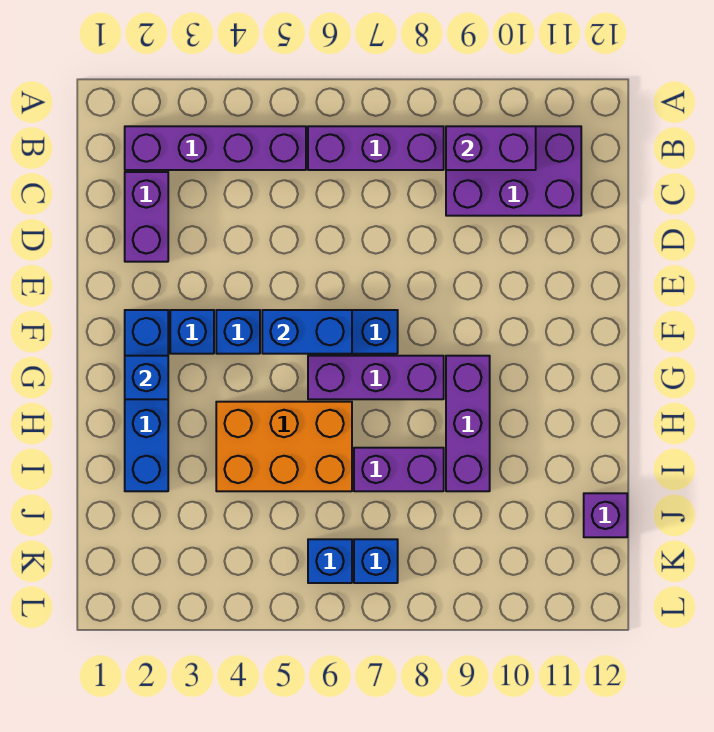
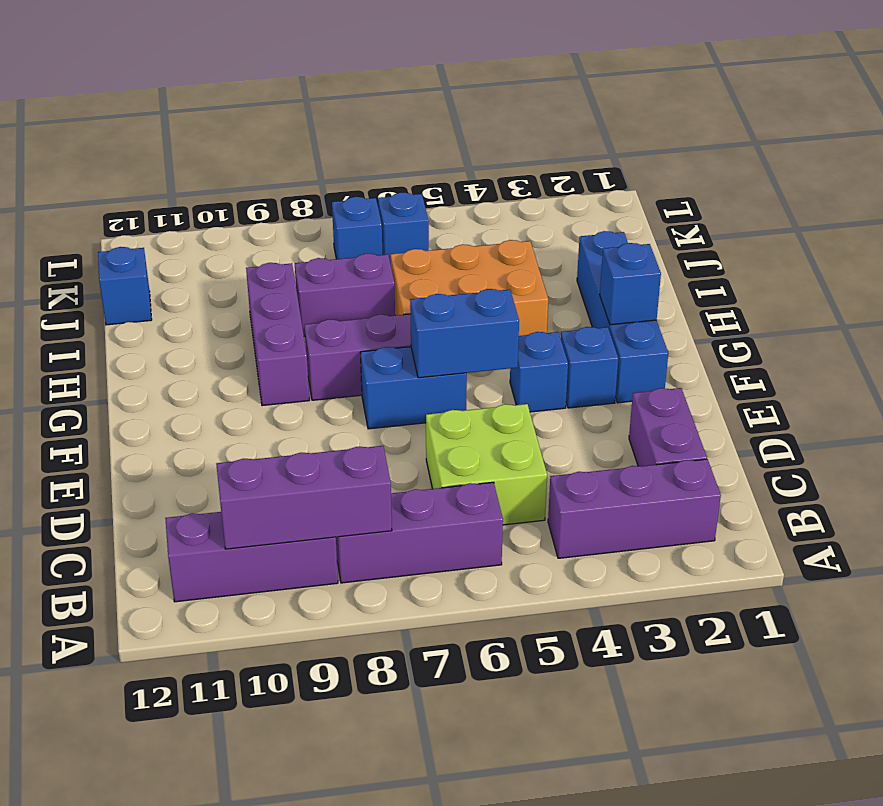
purple 1x4 brick [125,126,306,170] -> purple 1x3 brick [548,459,721,558]
purple 2x3 brick [446,126,581,216] -> purple 1x3 brick [165,512,338,602]
purple 1x2 brick [446,126,536,170] -> purple 1x3 brick [216,446,392,549]
none -> lime 2x2 brick [426,404,547,525]
purple 1x1 brick [584,493,627,537] -> blue 1x1 brick [98,247,152,325]

